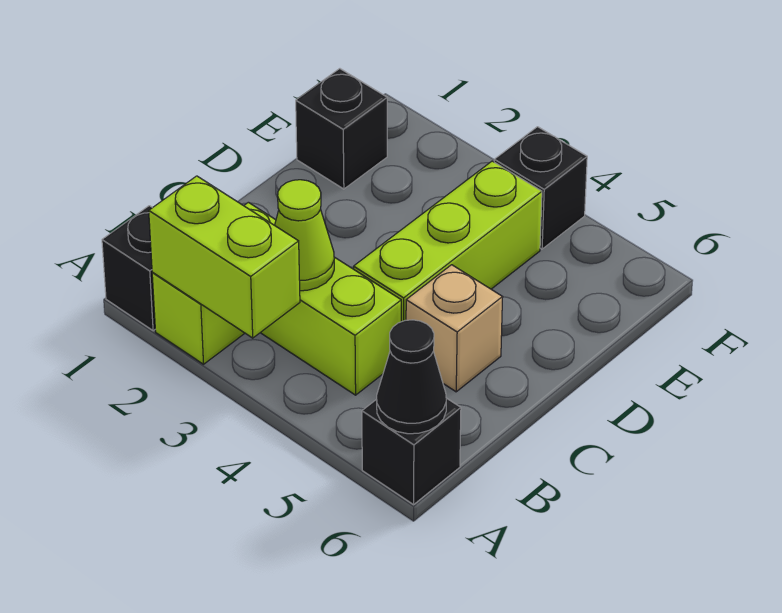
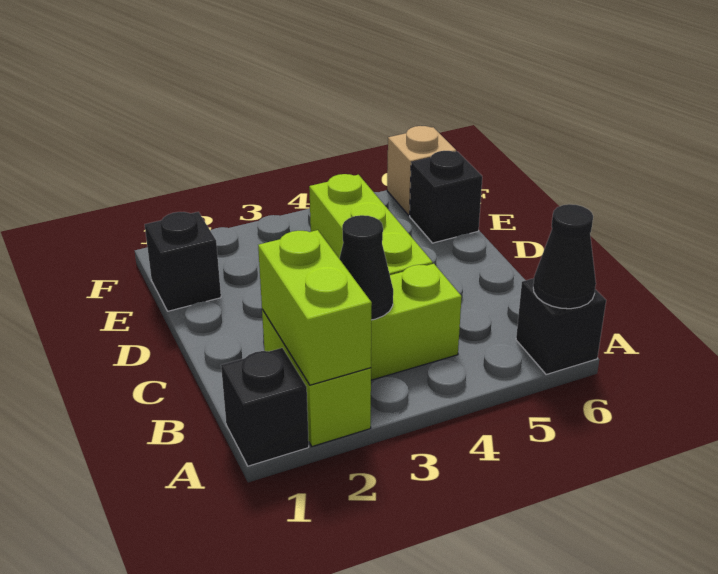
lime 1x2 brick [149,176,300,338] -> lime 1x2 brick turned to [258,230,372,385]
lime 1x1 cone [275,180,334,291] -> black 1x1 cone [339,215,393,320]
tan 1x1 brick [406,265,503,392] -> tan 1x1 brick moved to [387,126,456,215]
black 1x1 brick [494,127,587,249] -> black 1x1 brick moved to [410,151,482,243]

